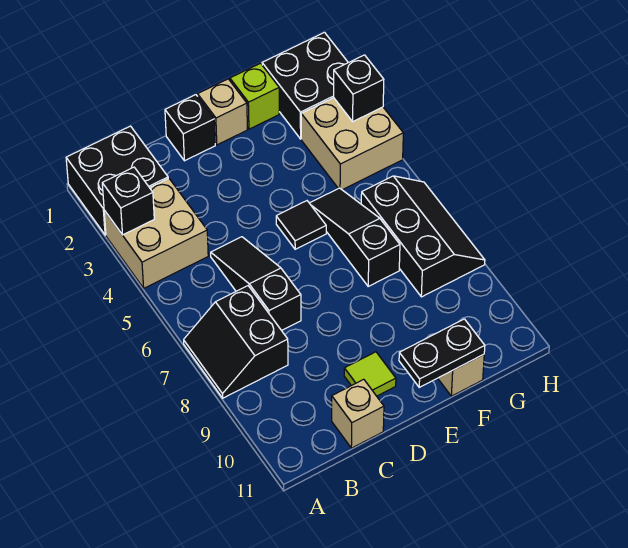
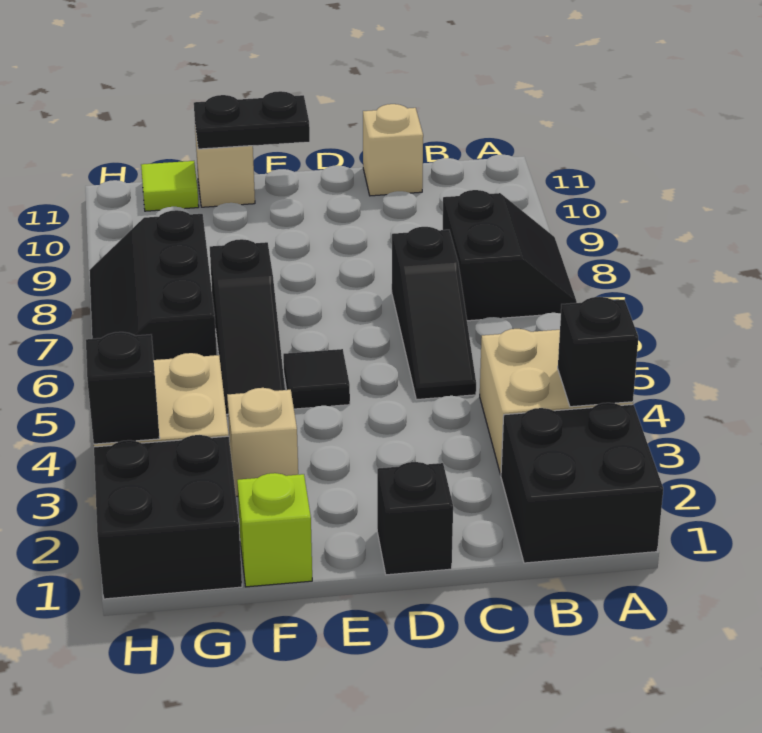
lime 1x1 tile [344,352,396,396] -> lime 1x1 tile moved to [141,161,199,211]
tan 1x1 brick [198,79,247,145] -> tan 1x1 brick moved to [227,388,298,496]

